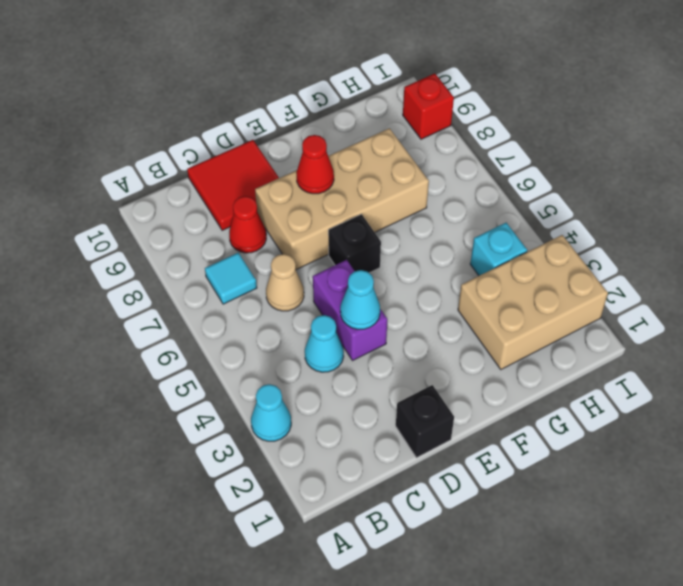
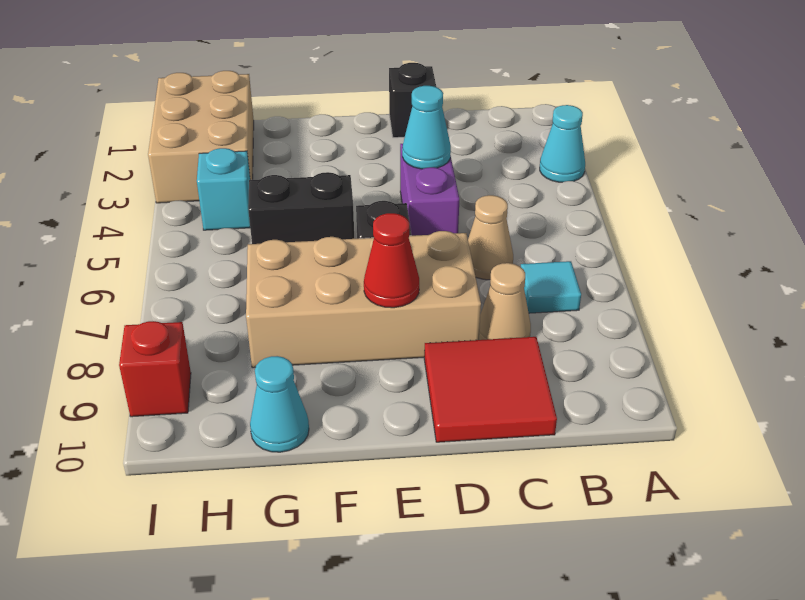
cyan 1x1 cone [305,315,344,372] -> cyan 1x1 cone moved to [250,356,309,452]
red 1x1 cone [229,196,266,253] -> tan 1x1 cone [479,263,531,340]
none -> black 1x2 brick [248,172,354,244]
tan 2x3 brick [458,235,608,369] -> tan 2x3 brick turned to [148,71,254,203]

